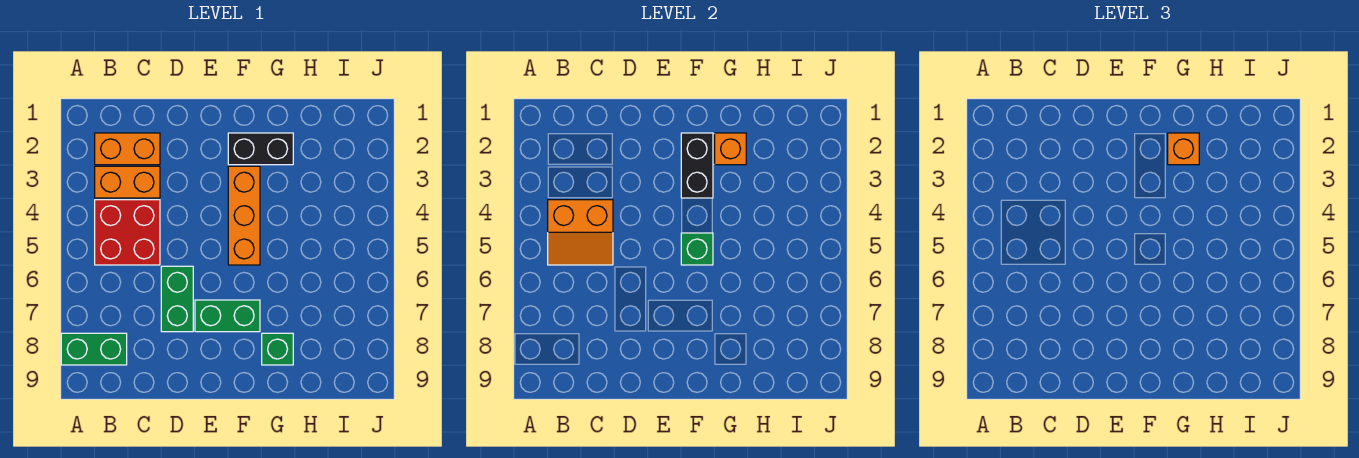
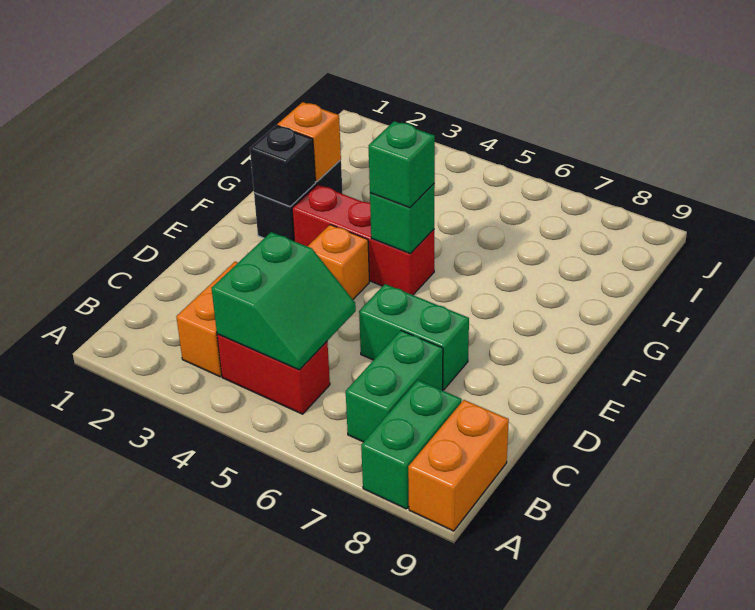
orange 1x2 brick [95,133,160,165] -> orange 1x2 brick moved to [408,400,509,531]
red 2x2 brick [95,200,160,265] -> red 1x2 brick [217,334,330,414]
orange 2x2 slope [548,200,613,265] -> green 2x2 slope [212,232,356,370]
green 1x2 brick [195,300,260,332] -> green 1x2 brick moved to [346,331,443,442]
black 1x2 brick [681,133,713,198] -> black 1x1 brick [250,125,315,207]
orange 1x3 brick [228,166,260,265] -> red 1x3 brick [292,185,434,295]
orange 1x1 brick [1168,133,1199,165] -> orange 1x1 brick moved to [308,225,369,299]
green 1x1 brick [262,333,293,365] -> green 1x1 brick moved to [368,121,435,208]

